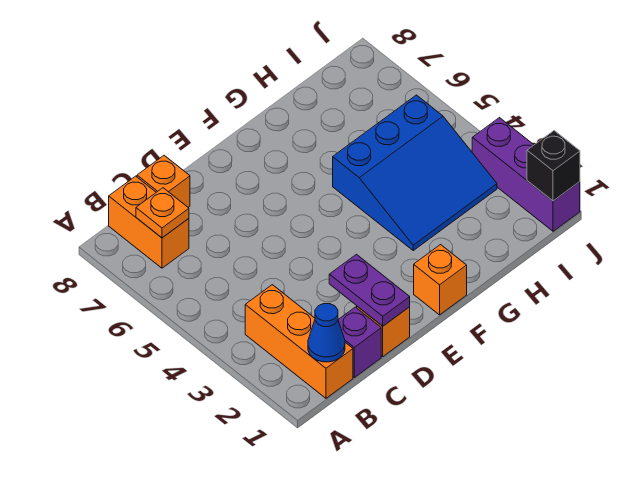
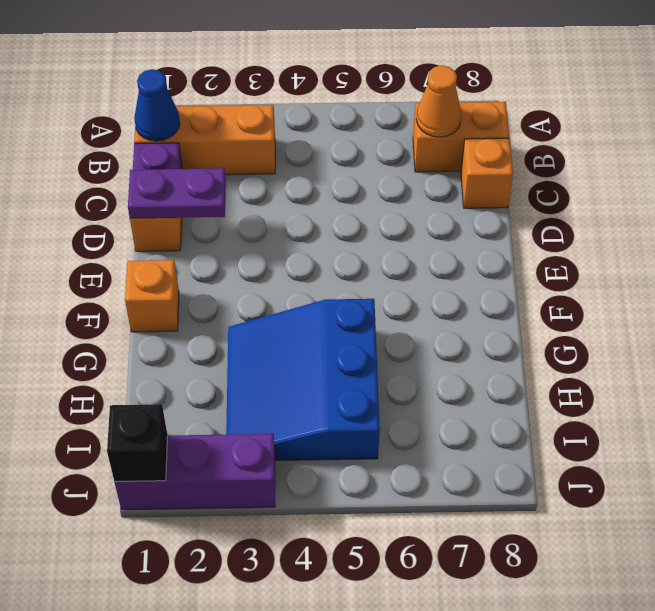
orange 1x1 plate [136,188,189,238] -> orange 1x1 cone [416,65,462,137]

